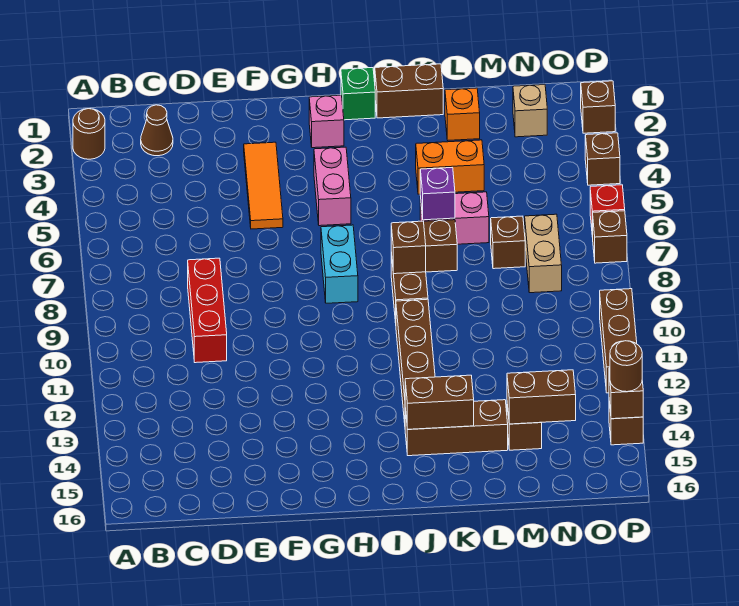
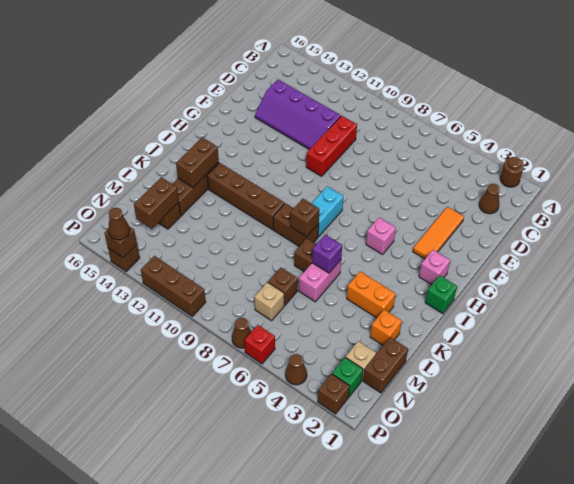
red 1x3 brick [188,258,227,363] -> red 1x3 brick turned to [306,116,357,176]
none -> purple 2x4 slope [255,80,341,149]
orange 1x3 tile [244,142,283,229] -> orange 1x3 tile turned to [413,207,464,259]
pink 1x2 brick [314,147,351,226] -> pink 1x1 brick [366,217,396,255]
cyan 1x2 brick [321,225,358,303] -> cyan 1x2 brick turned to [311,186,343,237]
brown 1x2 brick [375,64,443,118] -> brown 1x2 brick moved to [363,337,408,393]
orange 1x2 brick [416,140,484,194] -> orange 1x2 brick turned to [347,271,396,318]
tan 1x2 brick [525,214,562,293] -> tan 1x1 brick [255,282,284,321]
none -> green 1x1 brick [332,357,363,397]
brown 1x1 brick [585,133,620,185] -> brown 1x1 cone [285,354,307,385]
brown 1x1 brick [593,211,627,263] -> brown 1x1 cone [232,318,251,348]
brown 1x1 round brick [610,341,642,392] -> brown 1x1 cone [108,208,130,240]

